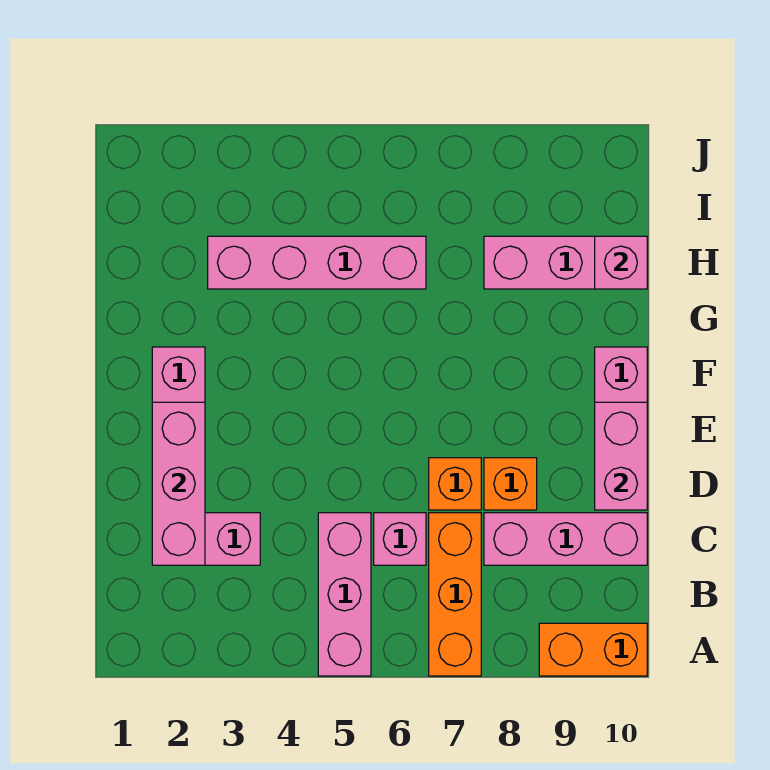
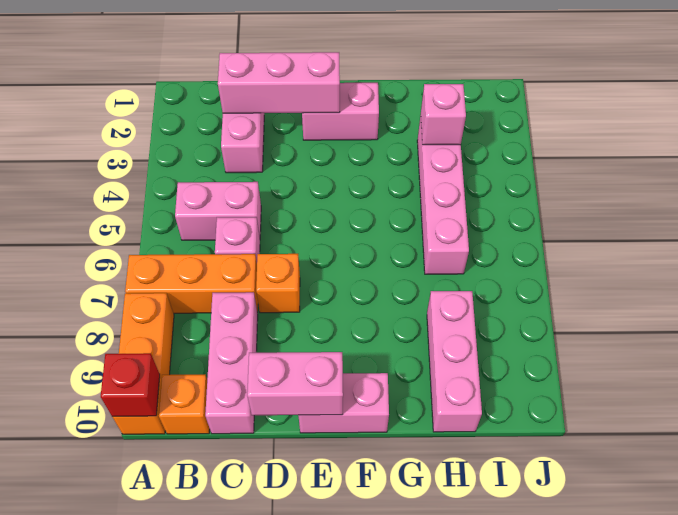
pink 1x3 brick [318,513,371,676] -> pink 1x2 brick [175,182,261,240]
orange 1x2 brick [539,623,647,676] -> orange 1x3 brick [112,293,174,434]
none -> red 1x1 brick [101,353,160,416]
orange 1x1 brick [484,458,537,510] -> orange 1x1 brick moved to [159,374,210,434]
pink 1x1 brick [595,236,647,289] -> pink 1x1 brick moved to [421,84,466,145]

